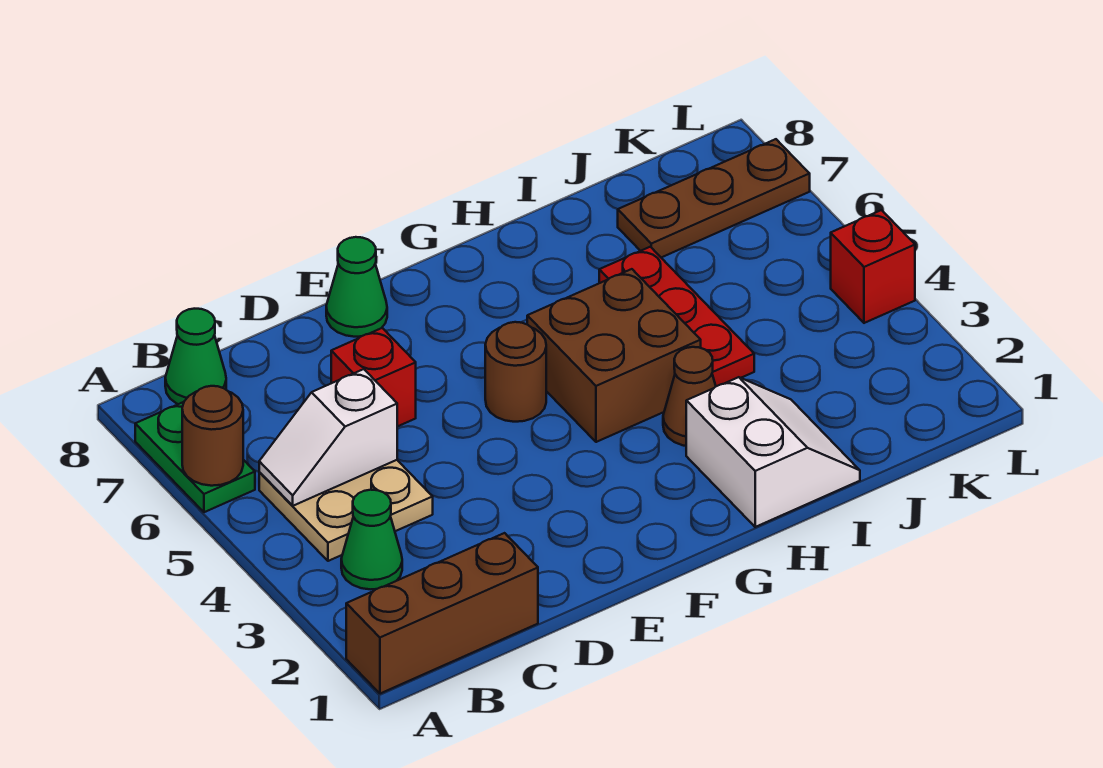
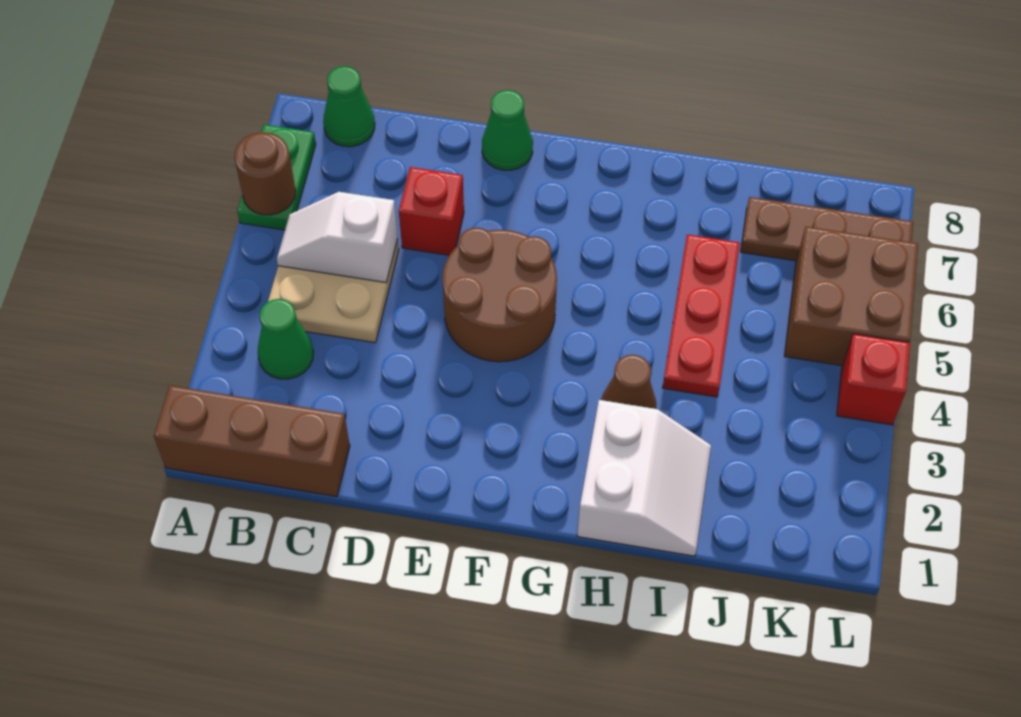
brown 1x1 round brick [485,322,546,422] -> brown 2x2 round brick [442,228,557,362]
brown 2x2 brick [527,269,701,442] -> brown 2x2 brick moved to [785,227,918,366]

